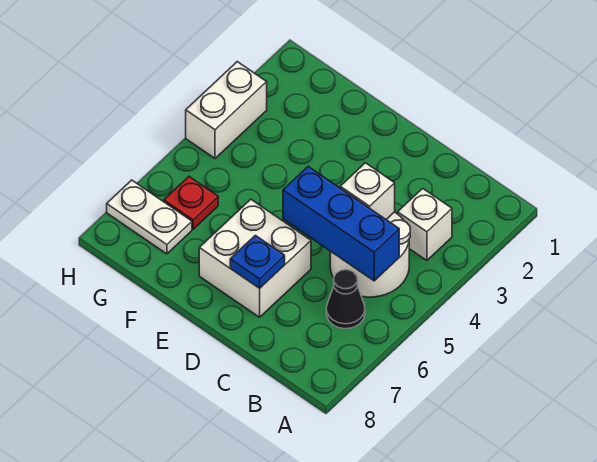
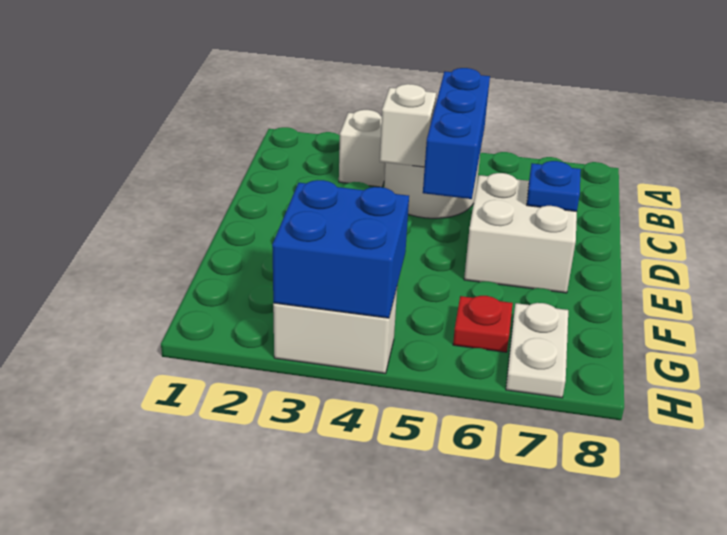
black 1x1 cone [326,270,365,329] -> none
none -> blue 2x2 brick [272,180,409,318]

